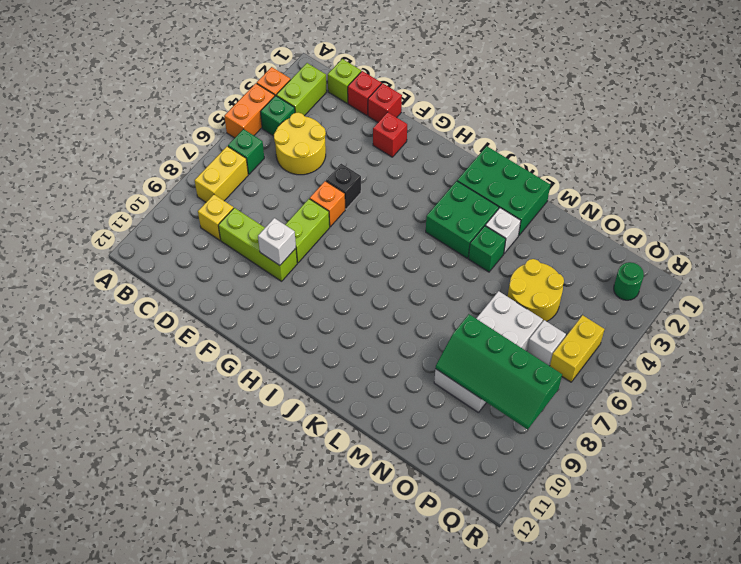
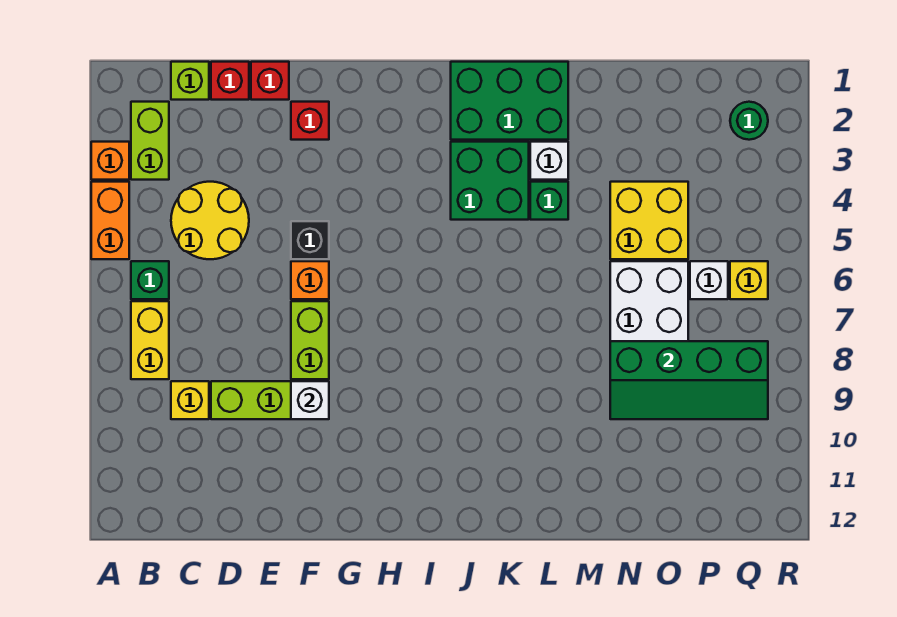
green 1x1 brick [261,96,295,136] -> none
yellow 2x2 round brick [508,259,564,321] -> yellow 2x2 brick [610,182,688,259]
yellow 1x2 brick [550,315,604,382] -> yellow 1x1 brick [730,261,768,299]

